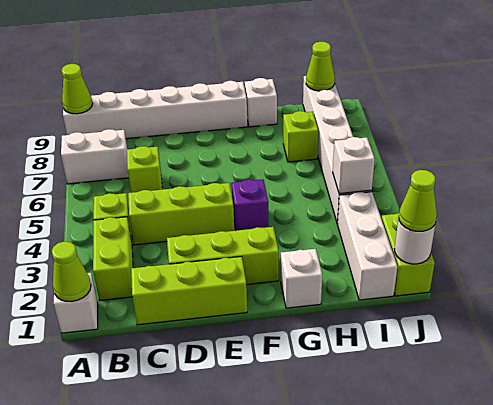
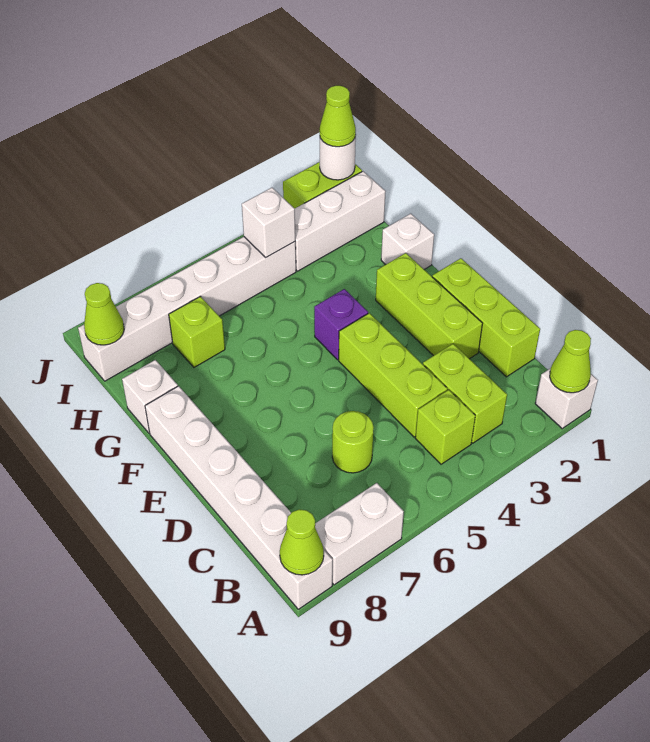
white 1x2 brick [61,129,129,184] -> white 1x2 brick turned to [315,483,404,585]
lime 1x2 brick [93,217,133,301] -> lime 1x2 brick turned to [423,344,507,443]
lime 1x1 brick [127,146,162,193] -> lime 1x1 round brick [332,411,374,473]

